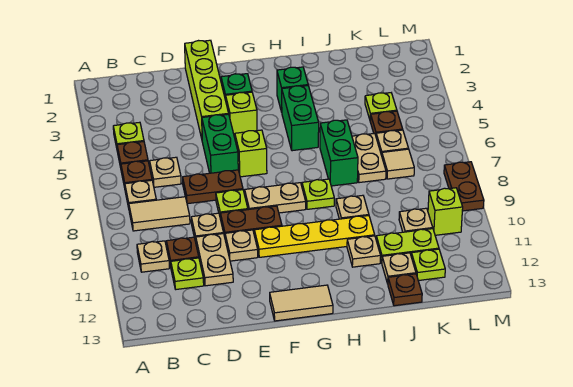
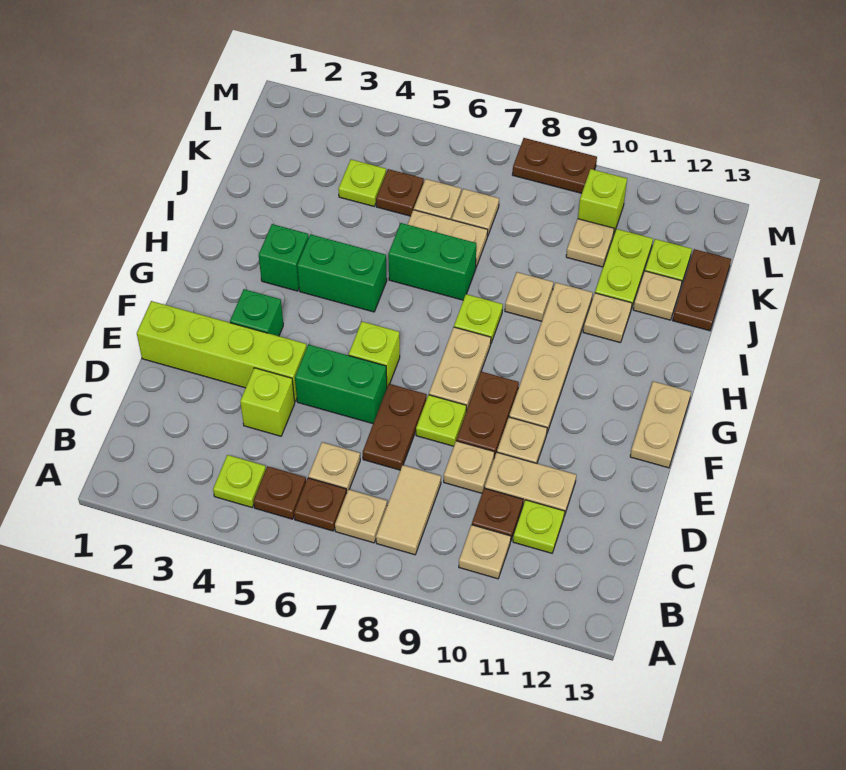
lime 1x1 brick [226,92,257,138] -> lime 1x1 brick moved to [240,368,295,436]
yellow 1x4 plate [254,216,375,257] -> tan 1x4 plate [509,283,593,432]
tan 1x2 tile [270,285,333,321] -> tan 1x2 plate [630,381,691,468]
brown 1x1 plate [388,274,422,306] -> brown 1x2 plate [673,249,731,331]
tan 1x1 tile [382,149,414,179] -> tan 1x1 plate [452,189,499,236]

